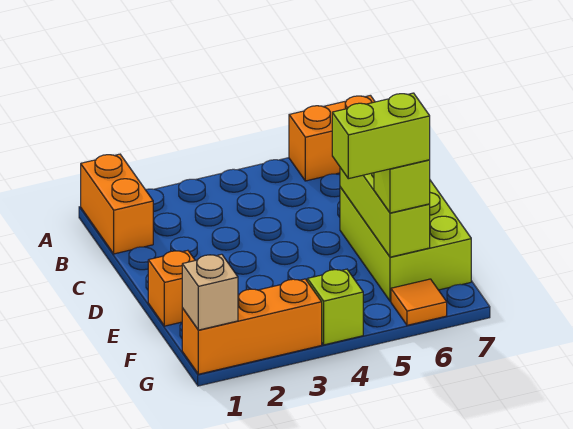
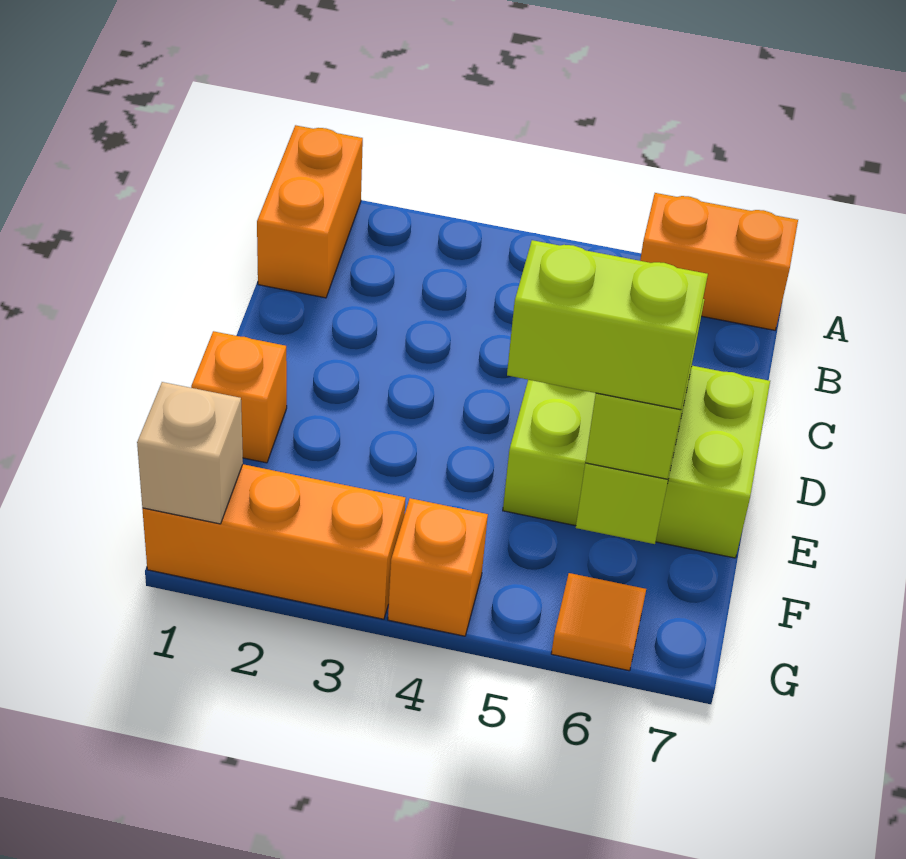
lime 2x3 brick [340,180,471,301] -> lime 2x3 brick turned to [503,366,770,558]
lime 1x1 brick [307,269,363,345] -> orange 1x1 brick [388,498,488,636]

